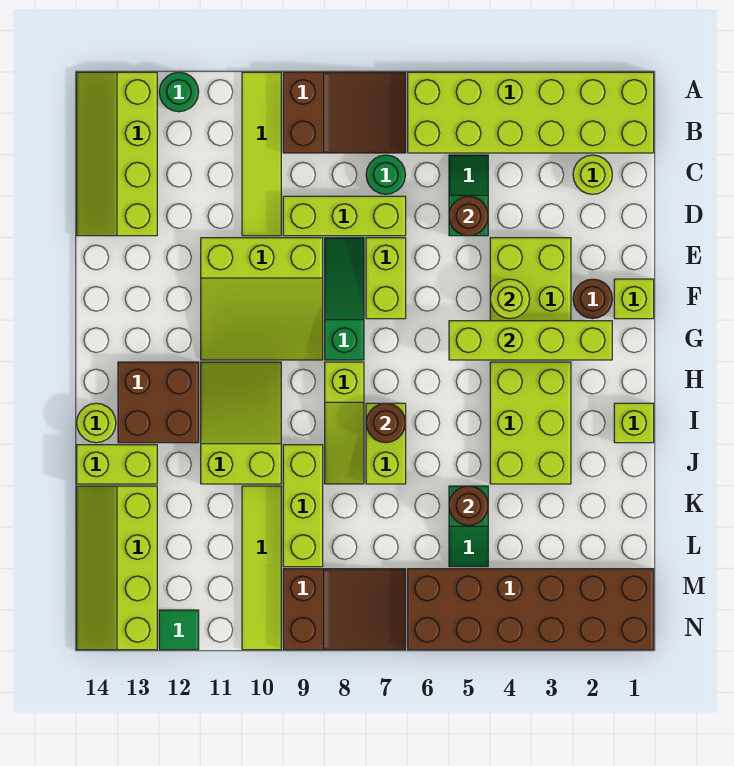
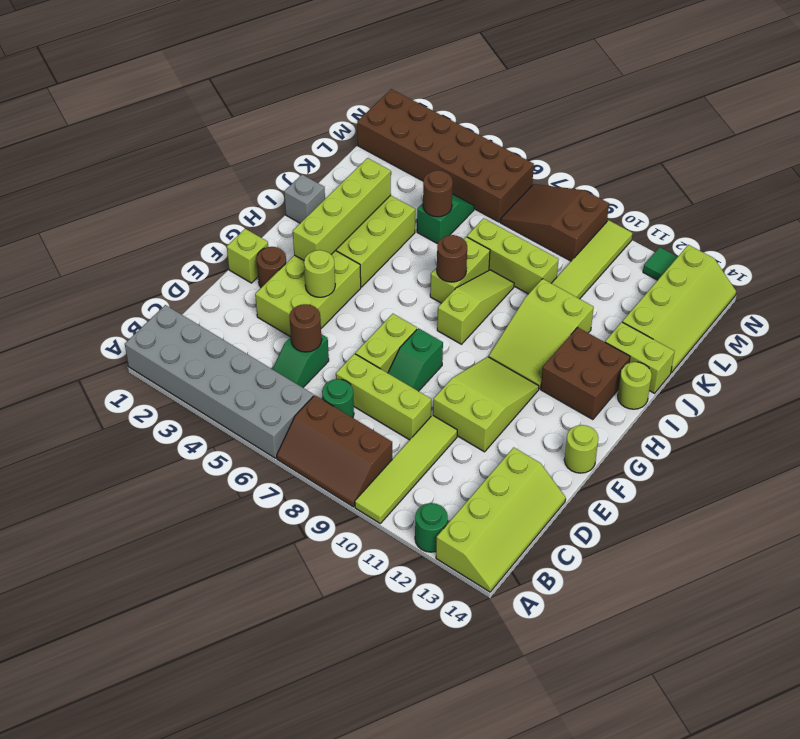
lime 2x6 brick [408,72,654,153] -> grey 2x6 brick [125,305,314,458]
brown 2x3 slope [283,72,406,153] -> brown 2x3 slope turned to [277,395,392,507]
lime 1x1 round brick [573,155,612,194] -> lime 1x1 round brick moved to [564,425,598,473]
green 1x3 slope [325,238,364,360] -> green 1x2 slope [388,328,443,391]
lime 3x3 slope [201,238,323,360] -> lime 2x3 slope [433,357,539,452]
lime 1x4 brick [449,321,612,360] -> lime 1x4 brick turned to [293,158,391,260]
lime 1x1 brick [614,403,654,443] -> grey 1x1 brick [284,175,325,223]
lime 1x3 brick [283,445,323,567] -> lime 1x3 brick turned to [467,218,559,294]

